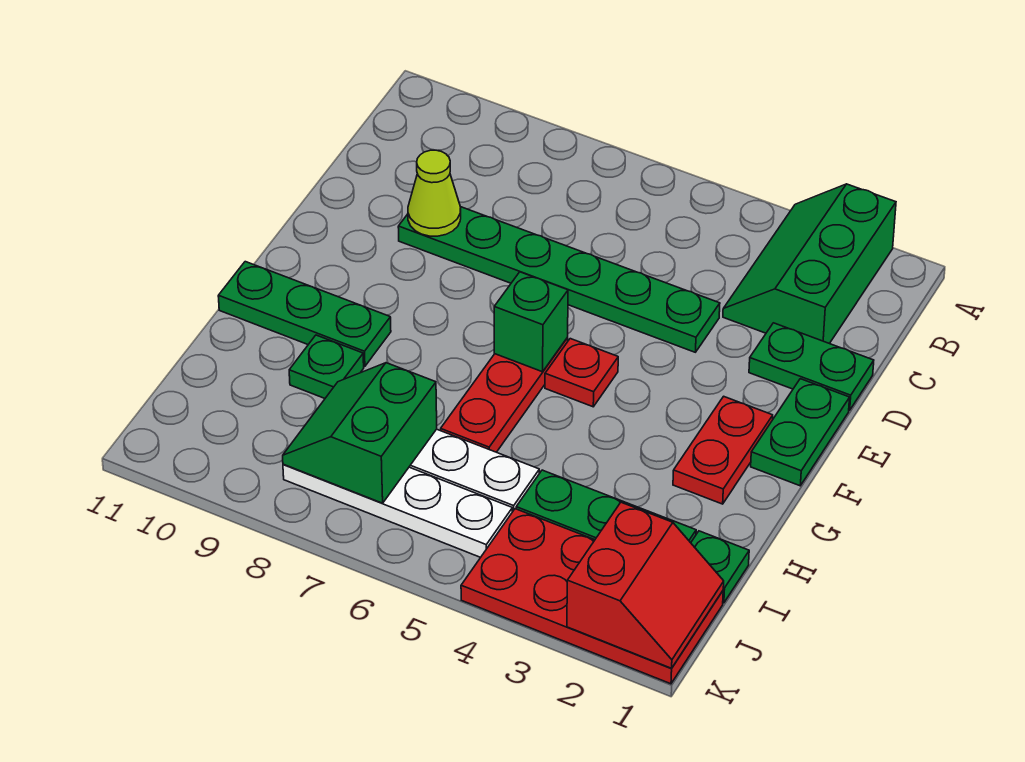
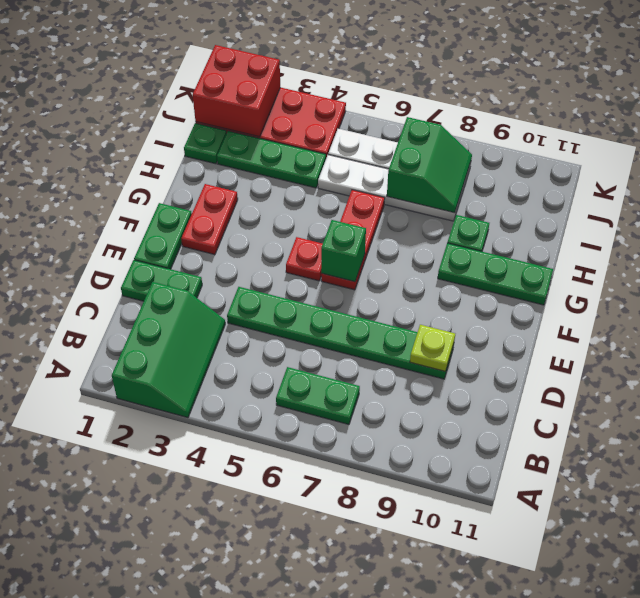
none -> green 1x2 plate [276,367,360,424]
lime 1x1 cone [408,150,461,236] -> lime 1x1 plate [410,325,455,371]
red 2x2 slope [567,502,724,668] -> red 2x2 brick [193,45,280,137]

